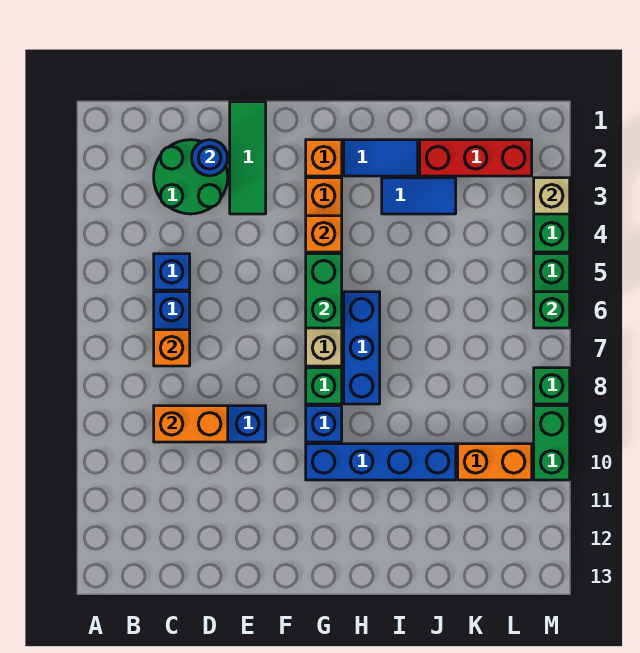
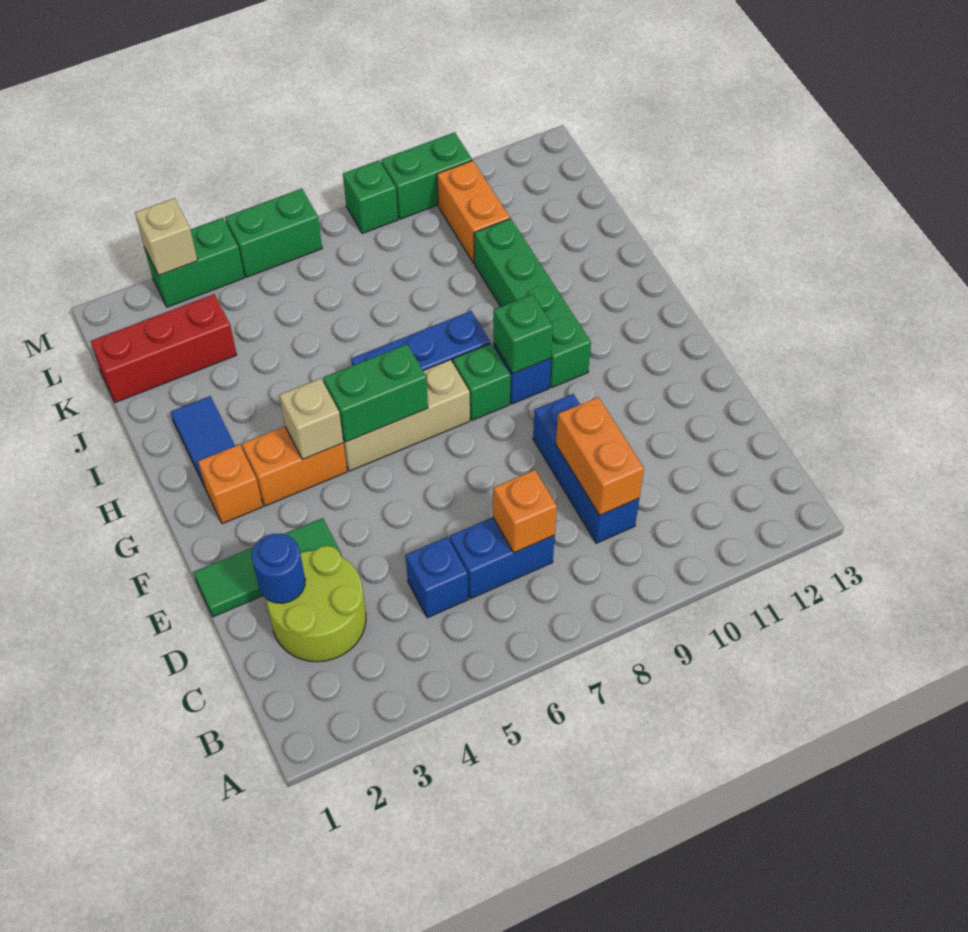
green 2x2 round brick [154,140,228,214] -> lime 2x2 round brick [266,546,366,662]
orange 1x1 brick [306,216,342,252] -> tan 1x1 brick [279,378,343,460]
blue 1x4 brick [306,444,456,480] -> green 1x4 brick [474,219,591,388]
blue 1x2 tile [382,178,456,214] -> none
red 1x3 brick [420,140,532,176] -> red 1x3 brick turned to [91,294,237,403]
green 1x1 brick [534,292,570,328] -> green 1x1 brick moved to [493,294,553,373]

